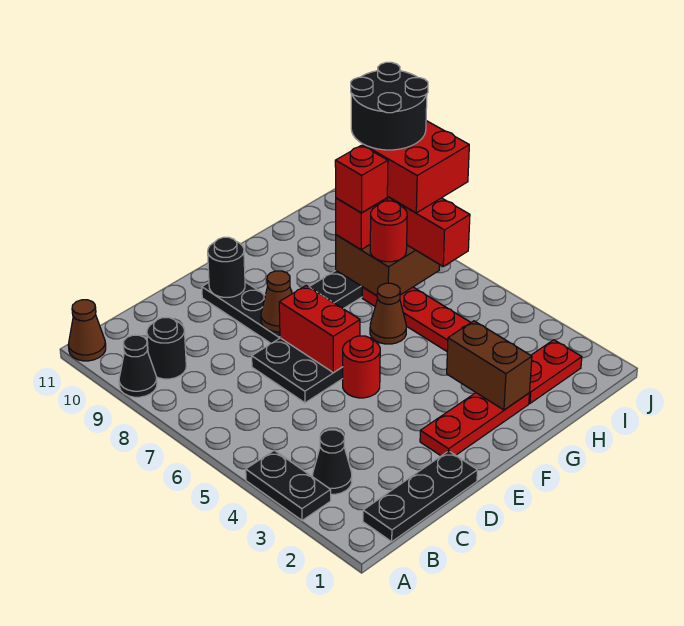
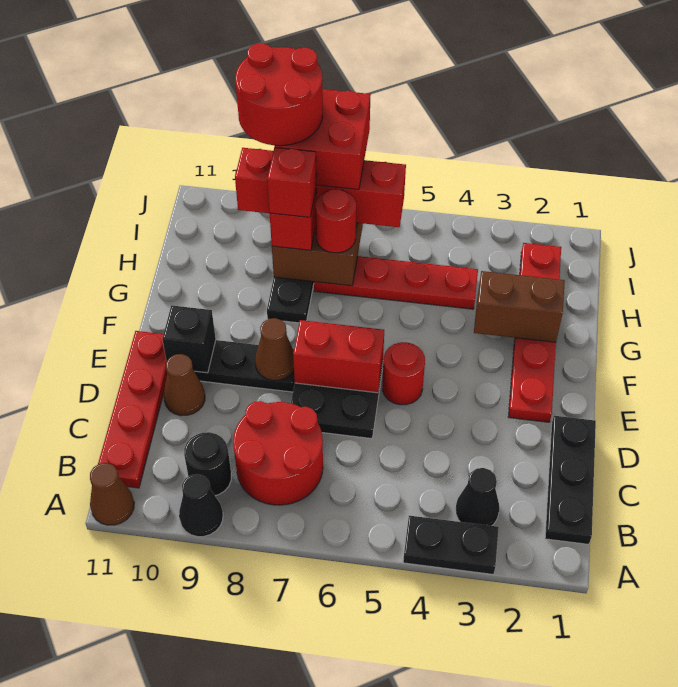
none -> red 2x2 round brick [233,401,323,505]
none -> red 1x4 plate [98,331,167,488]
black 1x1 round brick [208,237,245,297] -> black 1x1 brick [163,305,216,373]
brown 1x1 cone [370,283,406,344] -> brown 1x1 cone moved to [164,354,205,416]
black 2x2 round brick [351,62,428,150] -> red 2x2 round brick [235,43,323,146]

